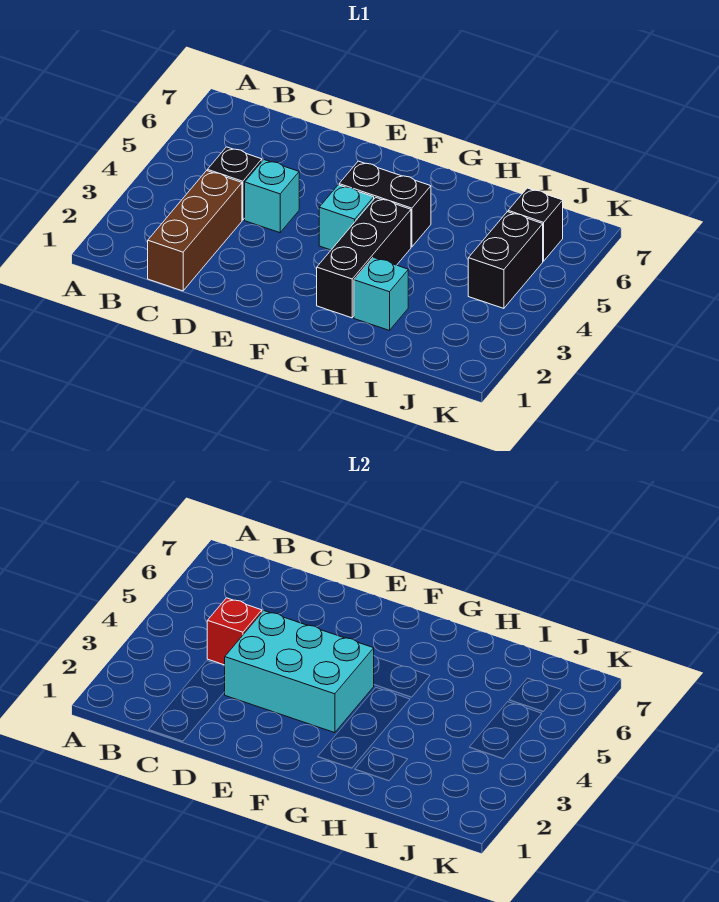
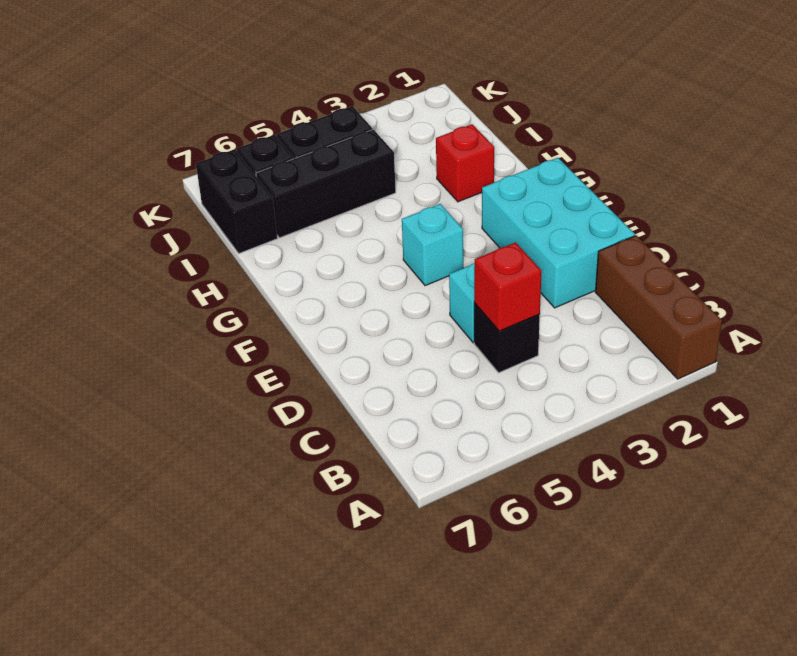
brown 1x3 brick [148,171,242,291] -> brown 1x3 brick turned to [595,235,722,379]
cyan 2x3 brick [225,611,374,733] -> cyan 2x3 brick moved to [482,158,635,308]
black 1x2 brick [339,161,431,247] -> black 1x2 brick moved to [196,149,277,253]
black 1x3 brick [317,197,411,318] -> black 1x3 brick moved to [256,130,396,238]
cyan 1x1 brick [354,257,408,331] -> red 1x1 brick [436,124,494,202]

